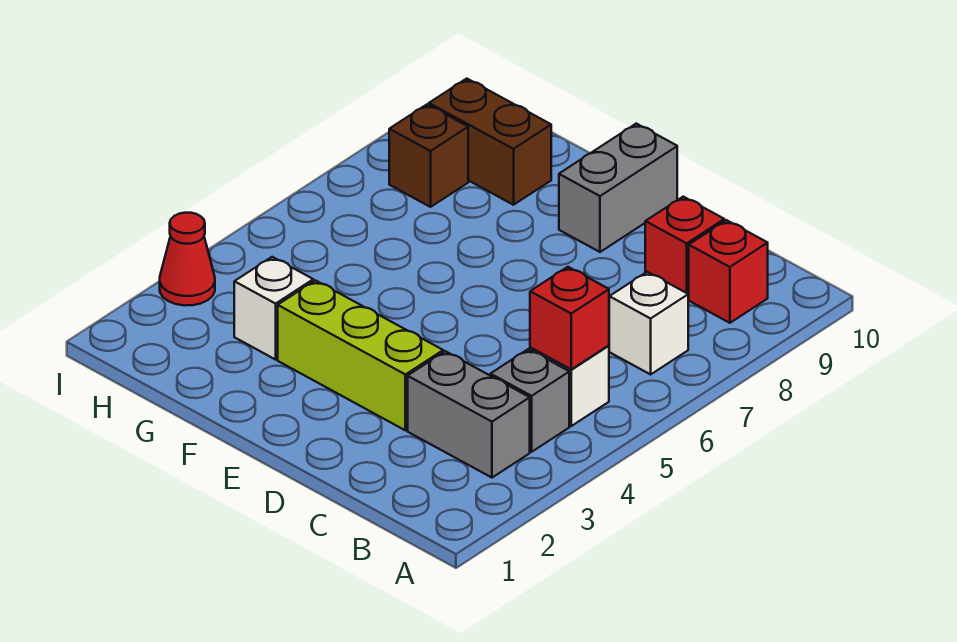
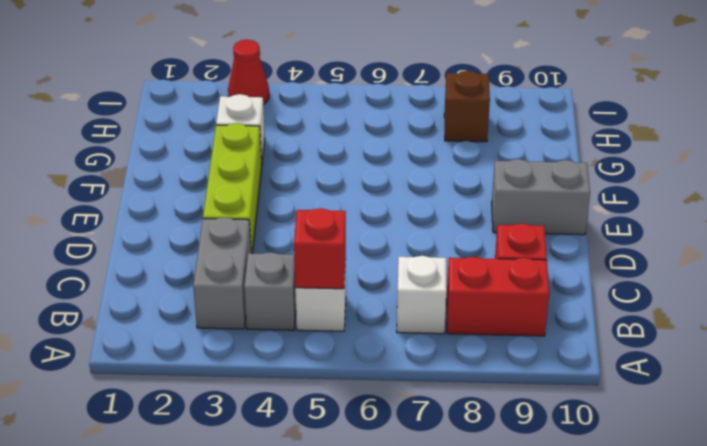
red 1x1 brick [688,220,768,323] -> red 1x2 brick [446,257,549,336]
brown 1x2 brick [429,79,551,205] -> none

